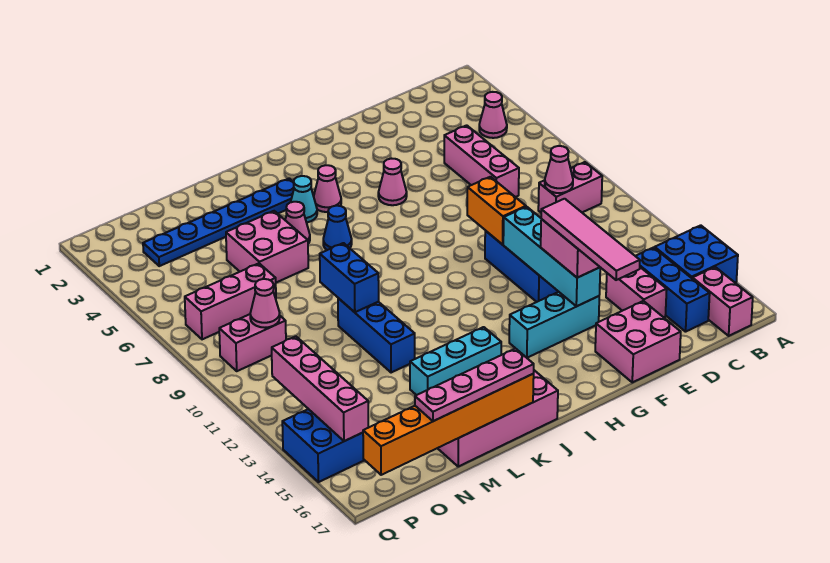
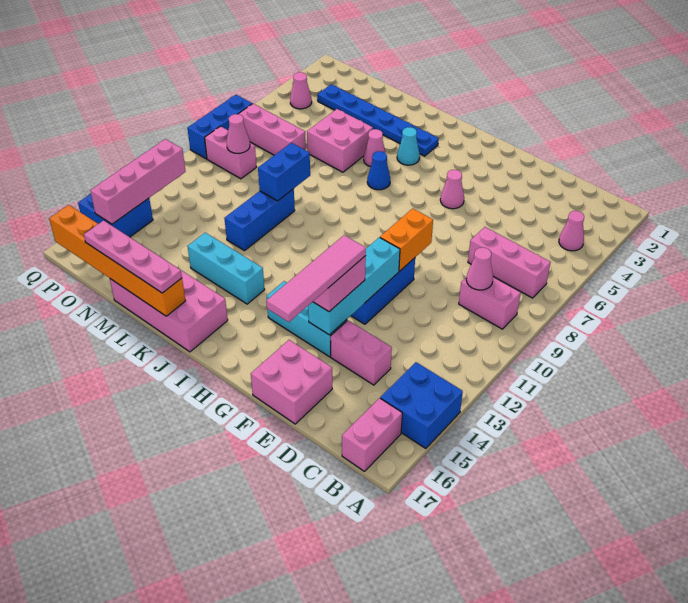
blue 1x3 brick [636,248,710,332] -> blue 1x3 brick moved to [187,95,252,159]
pink 1x3 brick [444,125,519,197] -> pink 1x3 brick turned to [468,227,551,298]
pink 1x2 brick [606,267,667,317] -> pink 1x2 brick turned to [331,320,392,385]
pink 1x1 cone [314,165,341,212] -> pink 1x1 cone moved to [290,72,312,109]

